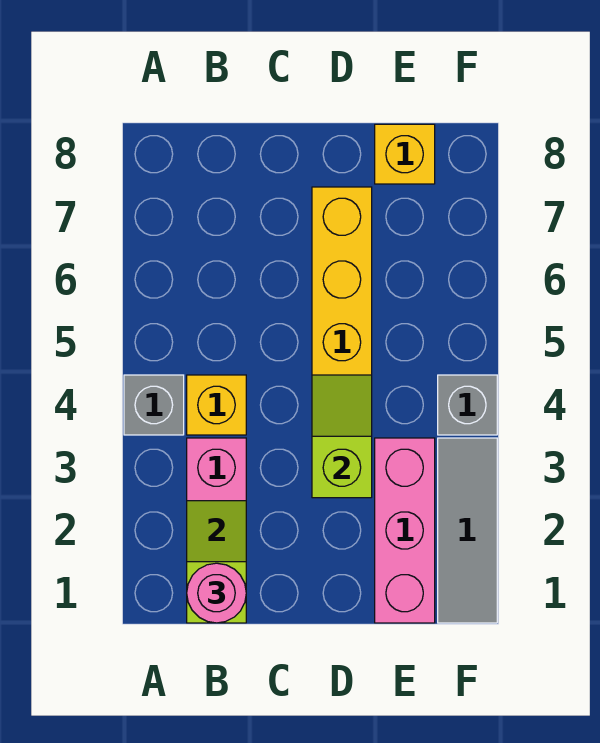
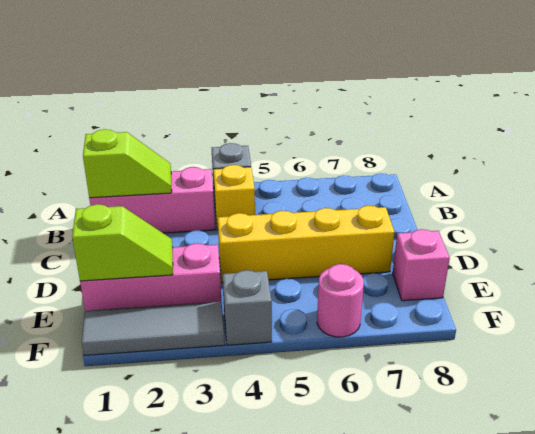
pink 1x1 round brick [187,563,246,623] -> pink 1x1 round brick moved to [317,264,364,337]
lime 1x2 slope [312,375,372,498] -> lime 1x2 slope moved to [72,204,173,281]
yellow 1x1 brick [375,124,435,184] -> pink 1x1 brick [393,229,450,301]

